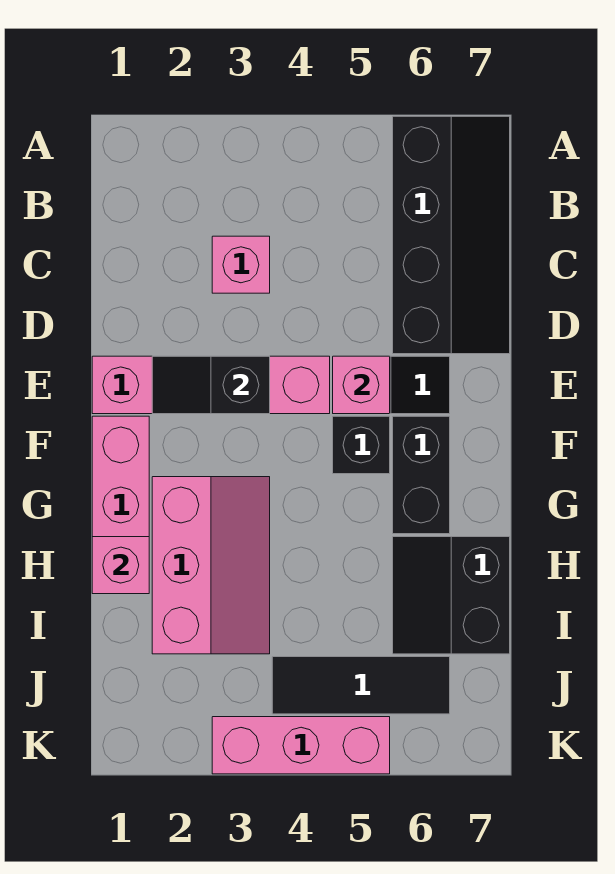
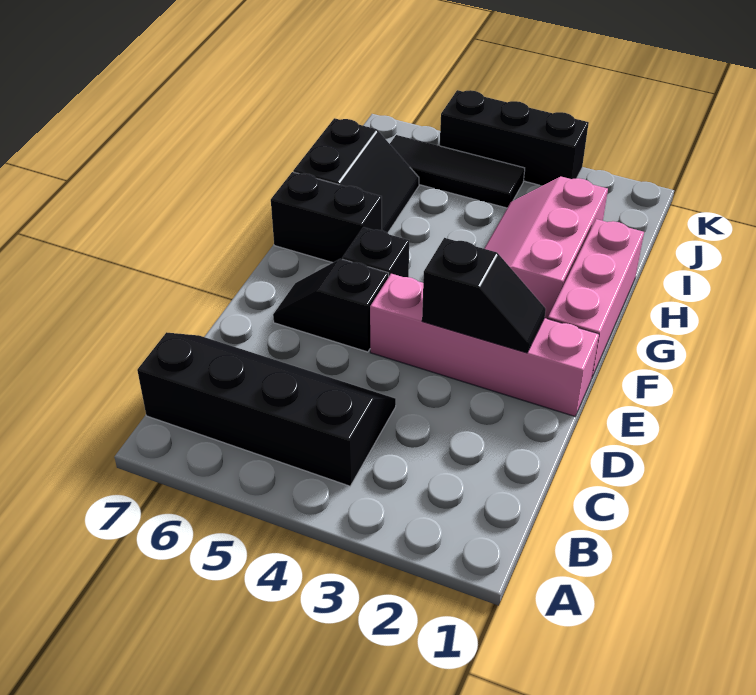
black 2x4 slope [393,116,510,354] -> black 2x4 slope turned to [137,333,396,486]
pink 1x1 brick [212,236,270,293] -> none
pink 1x1 brick [333,356,390,414] -> none
black 1x2 brick [393,416,450,534] -> black 1x2 brick turned to [271,172,382,263]
pink 1x1 brick [92,537,149,594] -> none
pink 1x3 brick [212,717,390,774] -> black 1x3 brick [440,90,589,186]

